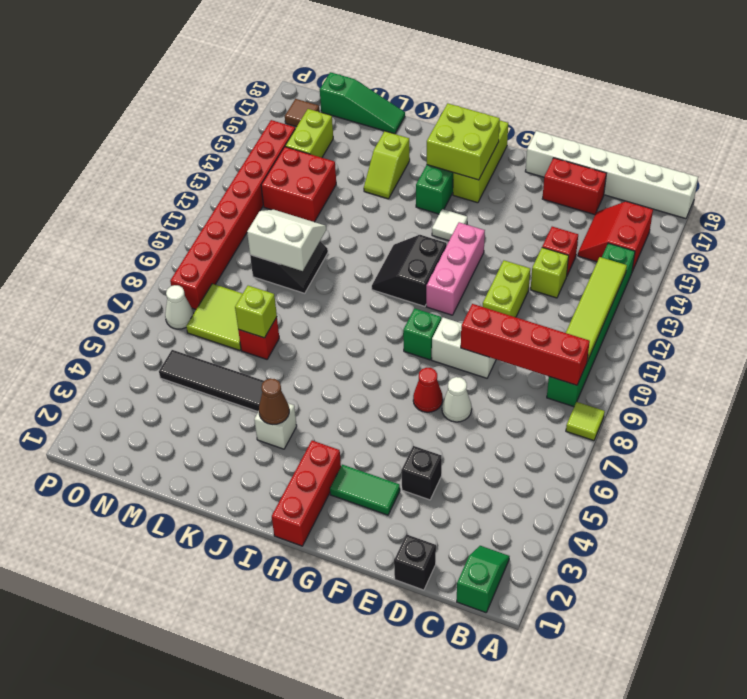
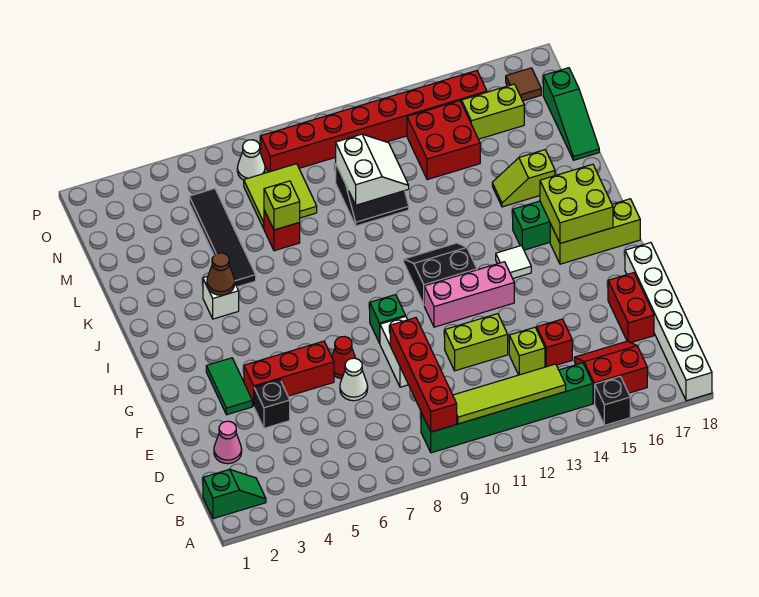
lime 1x1 tile [566,402,605,441] -> none
black 1x1 brick [394,534,436,590] -> black 1x1 brick moved to [595,377,630,425]
none -> pink 1x1 cone [214,421,242,464]
red 1x3 brick [272,441,341,546] -> red 1x3 brick moved to [244,341,334,406]

